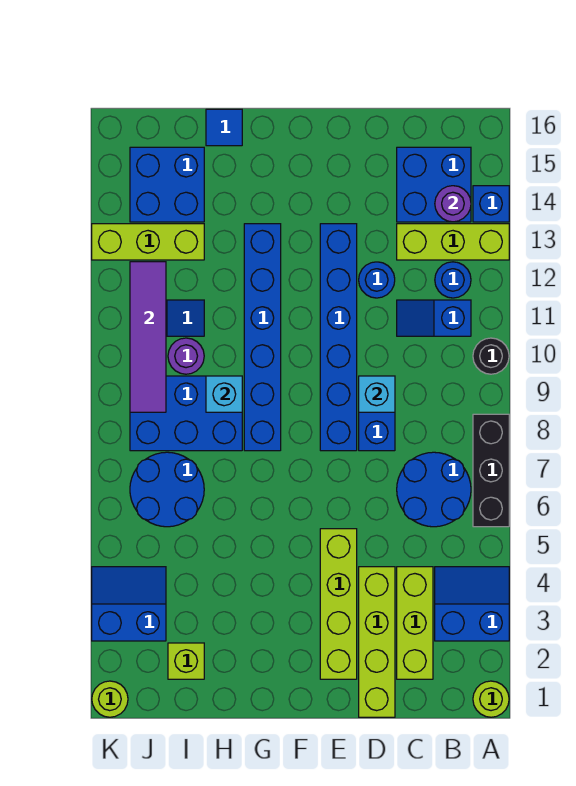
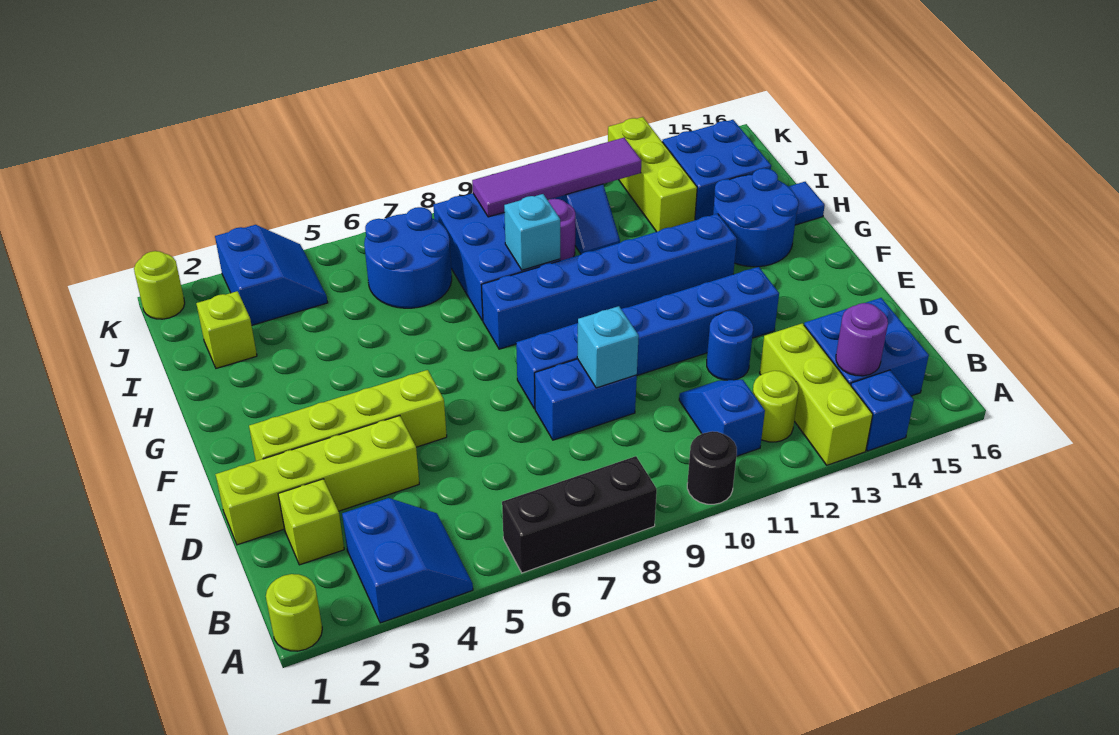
blue 2x2 round brick [397,452,471,527] -> blue 2x2 round brick moved to [713,168,799,267]
blue 1x1 round brick [435,262,471,298] -> lime 1x1 round brick [753,371,798,442]
lime 1x3 brick [397,567,433,679] -> lime 1x1 brick [278,479,344,565]

